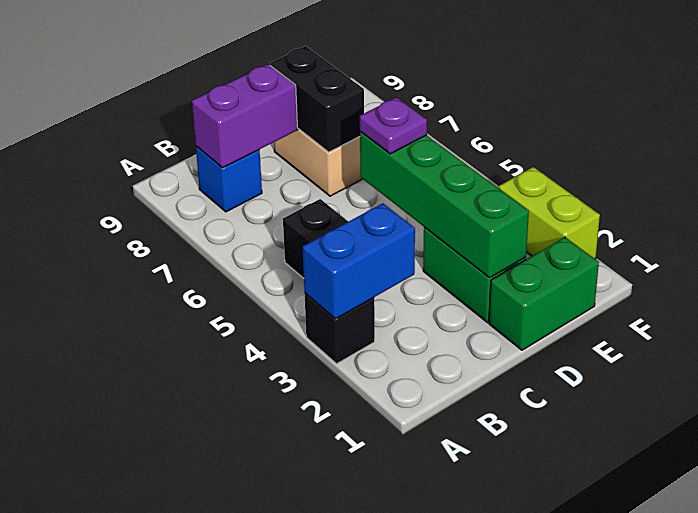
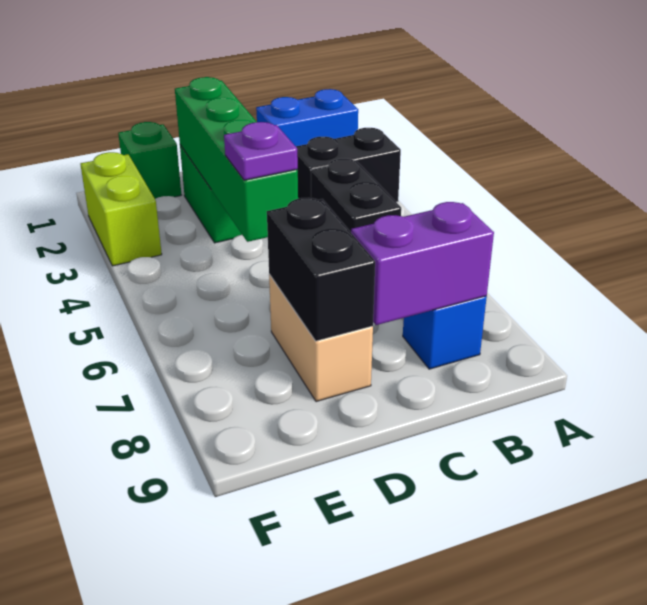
black 1x1 brick [305,293,375,364] -> black 1x2 brick [296,128,401,202]
blue 1x2 brick [303,203,415,319] -> blue 1x2 brick moved to [256,89,358,146]
green 1x2 brick [489,237,599,350] -> green 1x1 brick [118,122,181,199]

